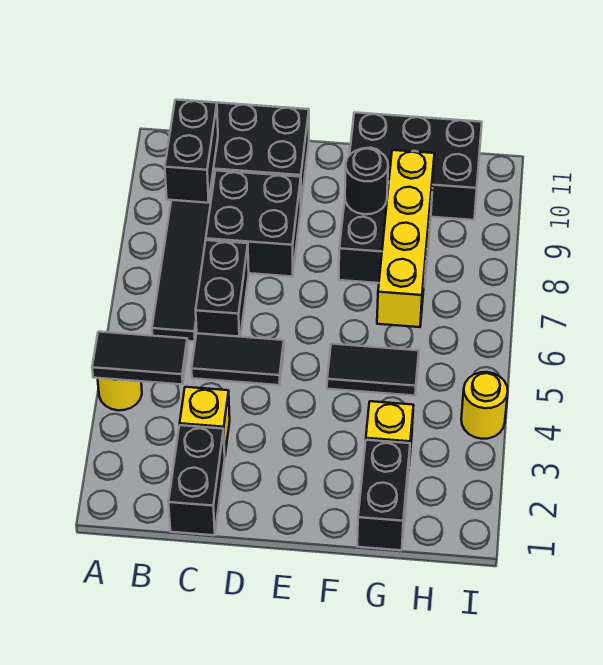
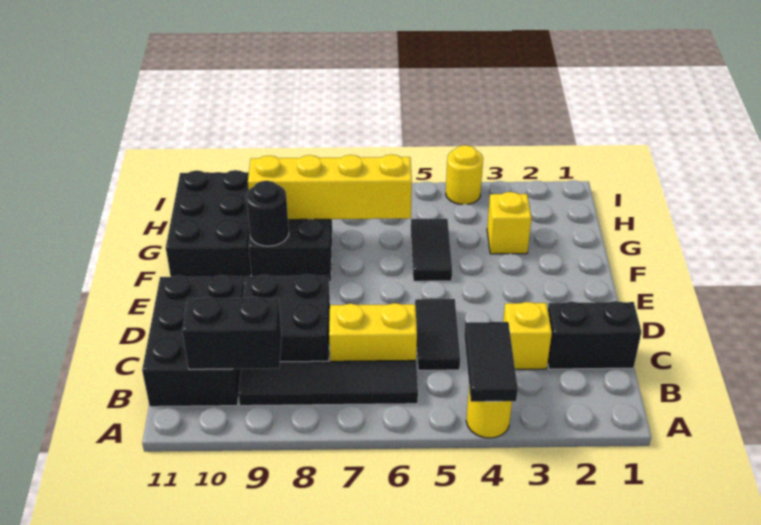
black 1x2 brick [196,240,249,337] -> yellow 1x2 brick [329,303,417,361]
black 1x2 brick [357,440,410,550] -> none

